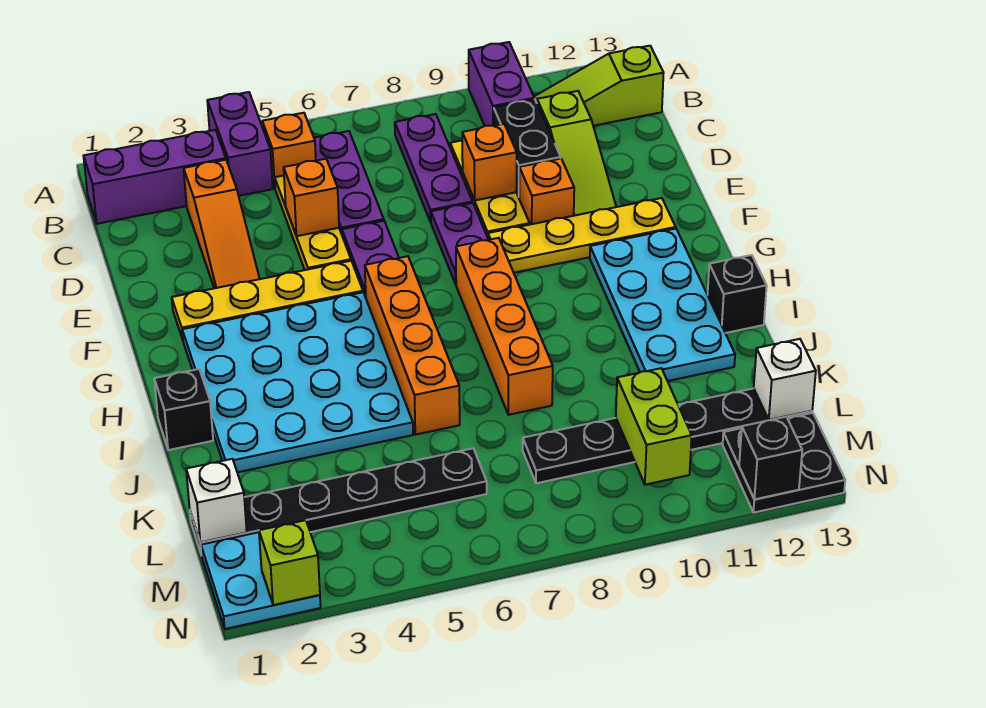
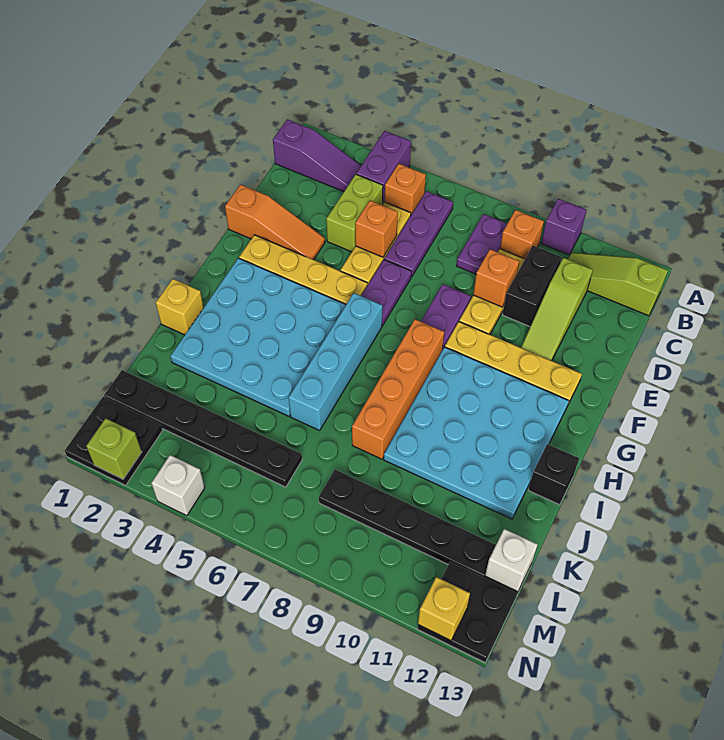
purple 1x2 brick [469,42,534,126] -> purple 1x1 brick [541,199,587,255]
purple 1x3 brick [84,130,226,224] -> purple 1x3 slope [273,119,361,192]
purple 1x3 plate [395,114,472,222] -> purple 1x2 plate [456,214,507,274]
orange 1x3 slope [184,160,260,288] -> orange 1x3 slope turned to [225,184,325,260]
orange 1x1 brick [519,159,574,224] -> orange 1x1 brick moved to [500,210,544,259]
orange 1x4 brick [365,256,460,435] -> cyan 1x4 brick [289,293,382,430]
cyan 2x4 plate [590,229,735,381] -> cyan 4x4 plate [384,347,569,519]
black 1x1 brick [154,369,213,450] -> yellow 1x1 brick [156,279,204,335]
white 1x1 brick [186,459,247,542] -> white 1x1 brick moved to [151,455,205,516]
lime 1x2 brick [616,368,692,485] -> lime 1x2 brick moved to [326,174,383,252]
cyan 2x2 plate [201,532,321,629] -> black 2x2 plate [65,397,163,485]
black 1x1 brick [739,417,802,499] -> yellow 1x1 brick [418,577,470,641]

